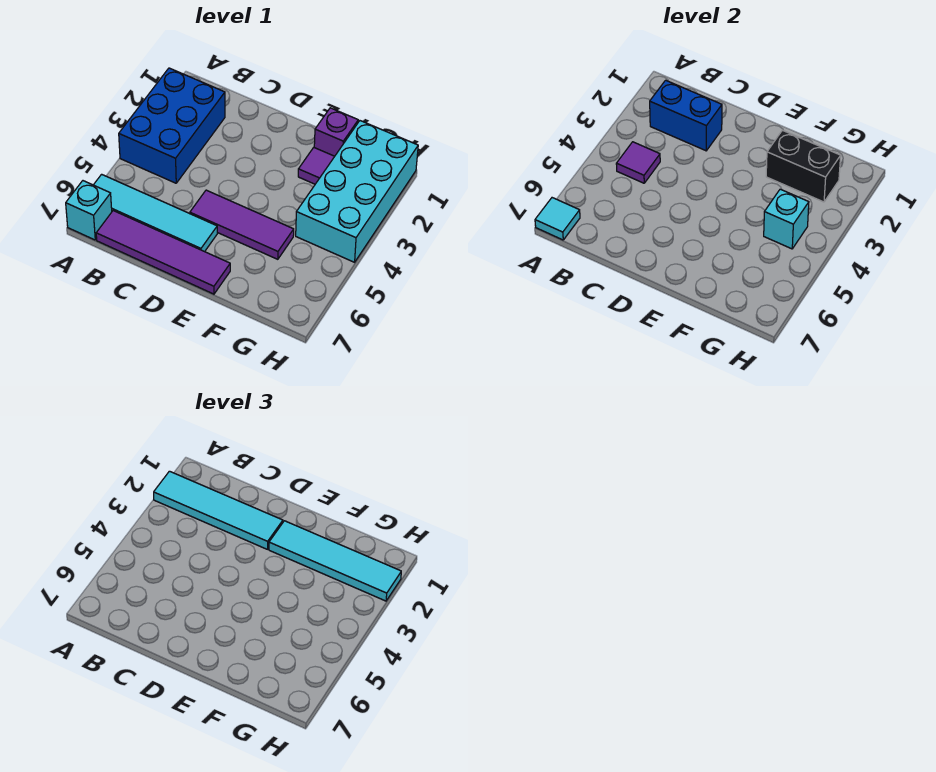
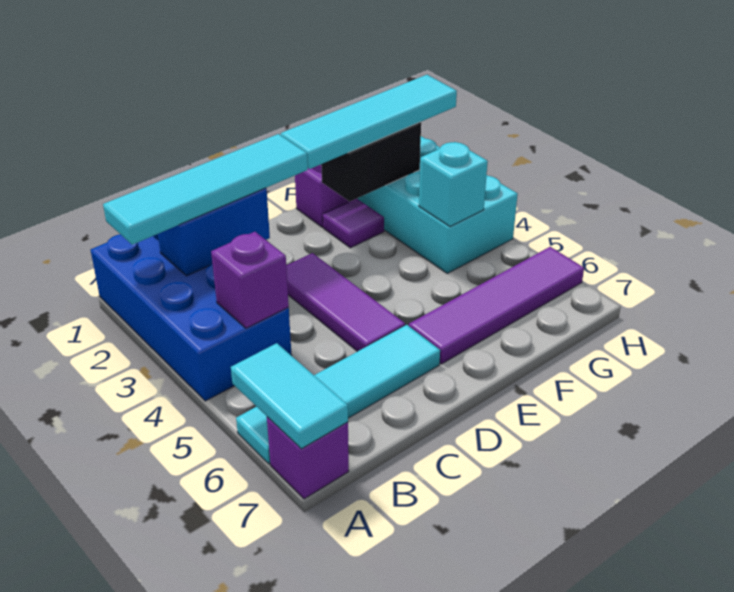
blue 2x3 brick [119,68,225,183] -> blue 2x4 brick [91,234,292,401]
cyan 1x1 brick [66,181,112,240] -> purple 1x1 brick [267,417,349,499]
cyan 1x1 tile [535,198,580,240] -> cyan 1x2 tile [231,343,348,449]
purple 1x1 tile [616,142,660,183] -> purple 1x1 brick [211,232,289,328]
purple 1x4 tile [96,211,230,294] -> purple 1x4 tile moved to [409,247,584,364]
purple 1x3 tile [190,190,294,259] -> purple 1x3 tile turned to [286,253,405,352]

